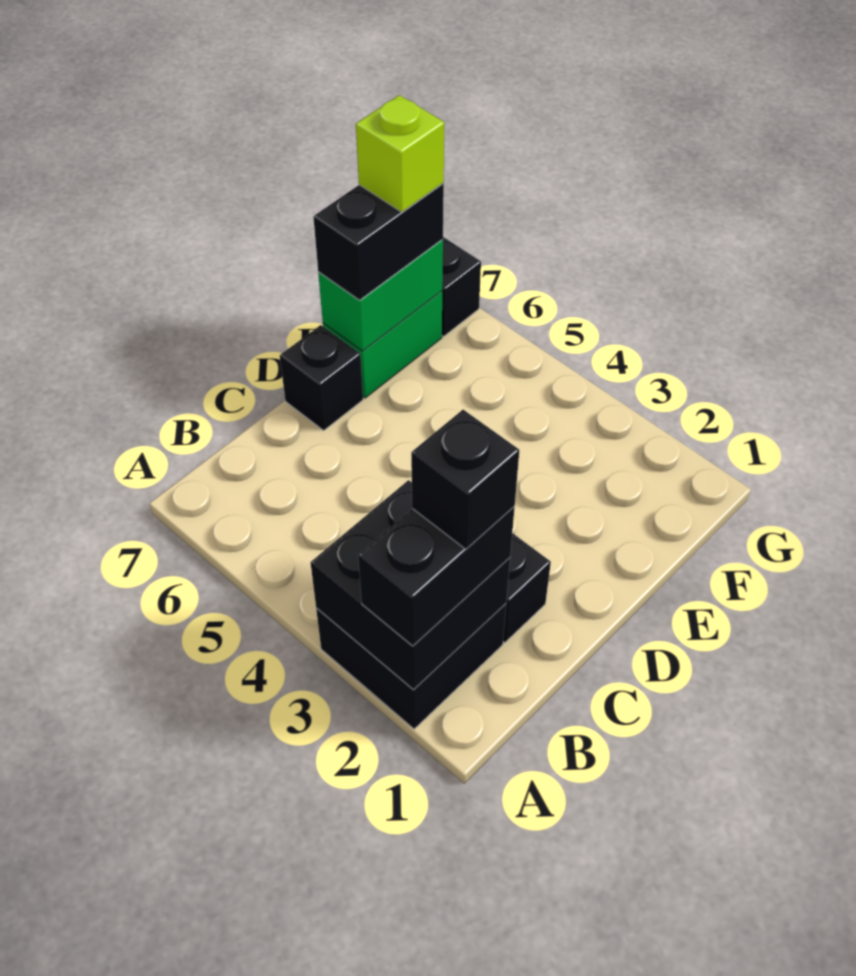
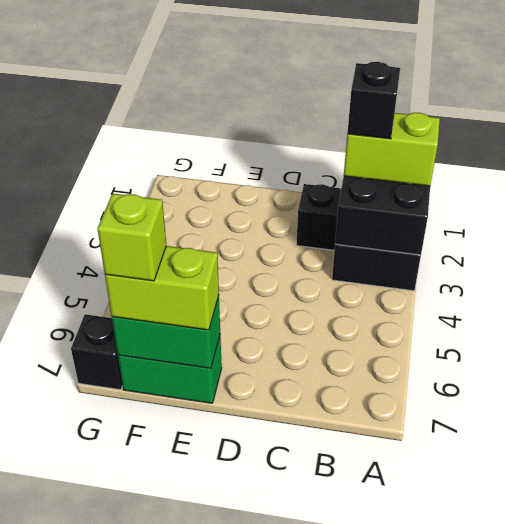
black 1x2 brick [358,507,515,646] -> lime 1x2 brick [344,113,440,186]
black 1x1 brick [280,325,363,430] -> none
black 1x2 brick [313,184,444,300] -> lime 1x2 brick [105,246,219,330]

